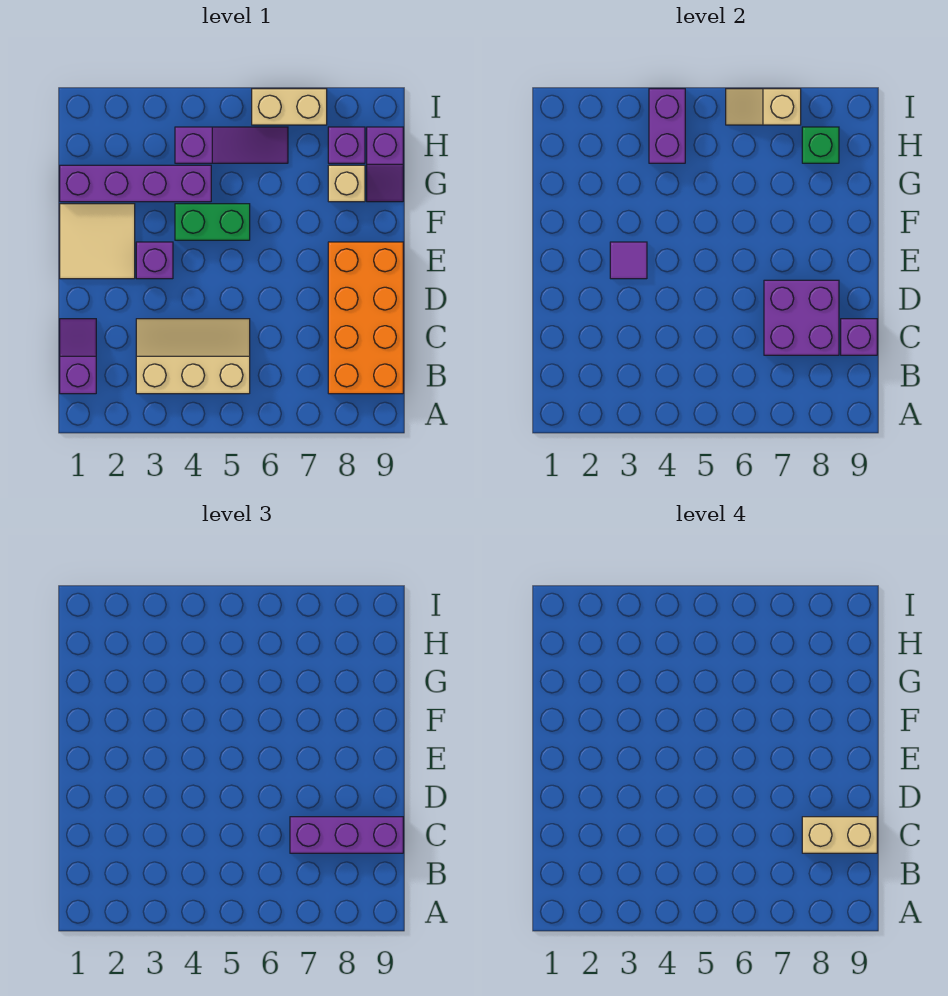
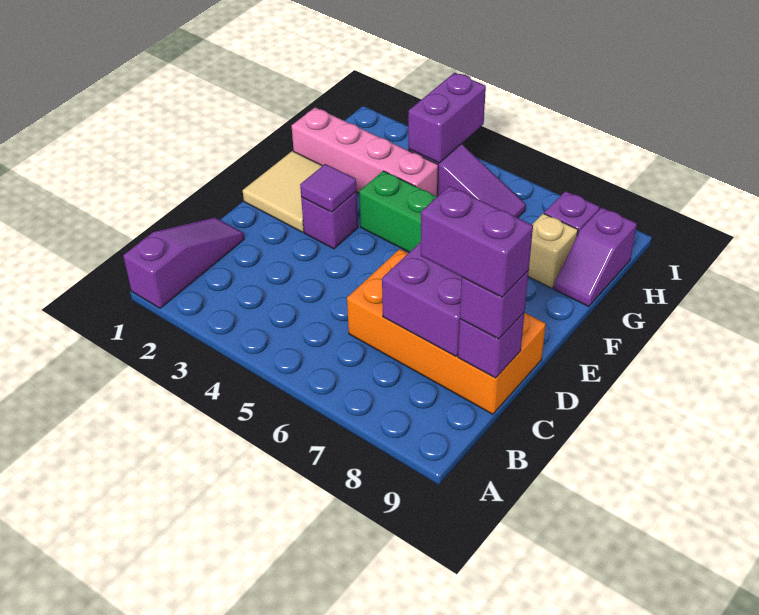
purple 1x2 slope [60,319,96,394] -> purple 1x3 slope [123,218,244,308]
tan 2x3 slope [136,319,250,394] -> none
orange 2x4 brick [328,242,403,394] -> orange 2x4 brick turned to [347,249,546,414]
purple 1x3 brick [290,817,403,853] -> purple 1x1 brick [460,270,529,339]
tan 1x2 brick [802,817,877,853] -> purple 1x2 brick [421,186,533,297]
purple 1x4 brick [60,165,211,202] -> pink 1x4 brick [292,107,438,197]
green 1x1 brick [802,127,839,163] -> none
tan 1x2 brick [252,89,327,125] -> none
tan 1x2 slope [726,89,801,125] -> none

